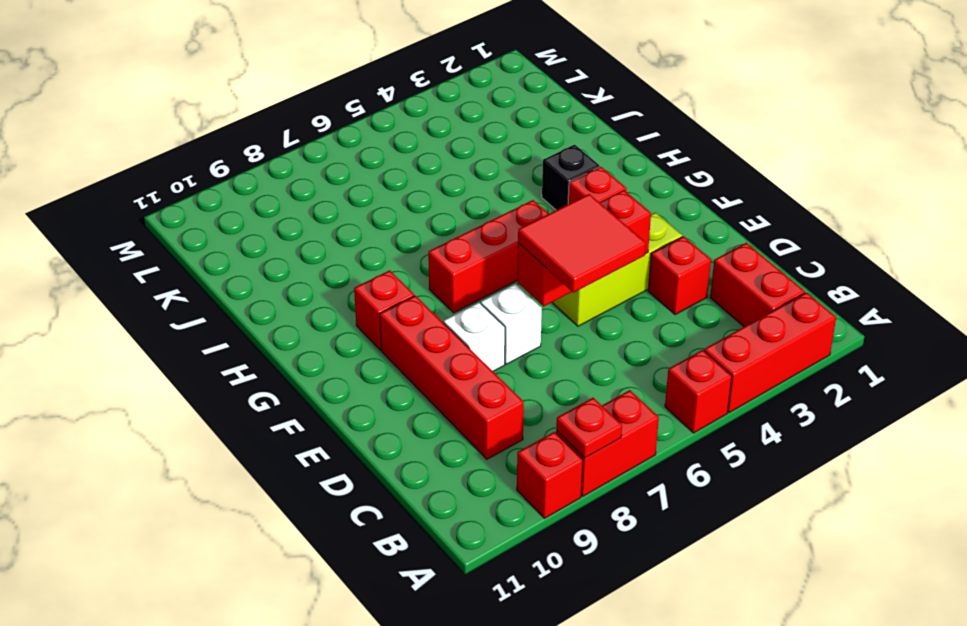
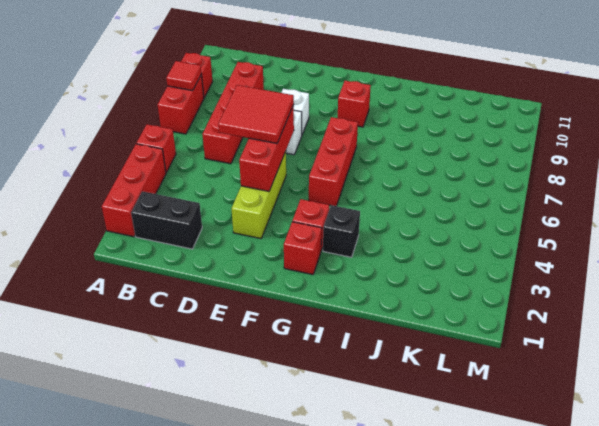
red 1x1 plate [556,398,622,458] -> red 1x1 tile [166,61,201,91]
red 1x2 brick [710,243,805,327] -> black 1x2 brick [131,191,202,249]
red 1x4 brick [380,296,524,459] -> red 1x4 brick turned to [202,62,264,164]
red 1x1 brick [648,236,711,315] -> red 1x1 brick moved to [284,222,322,275]

